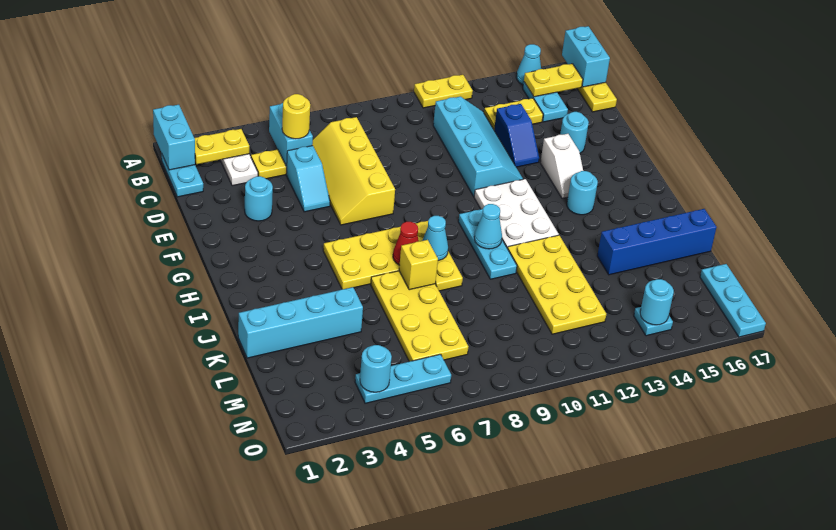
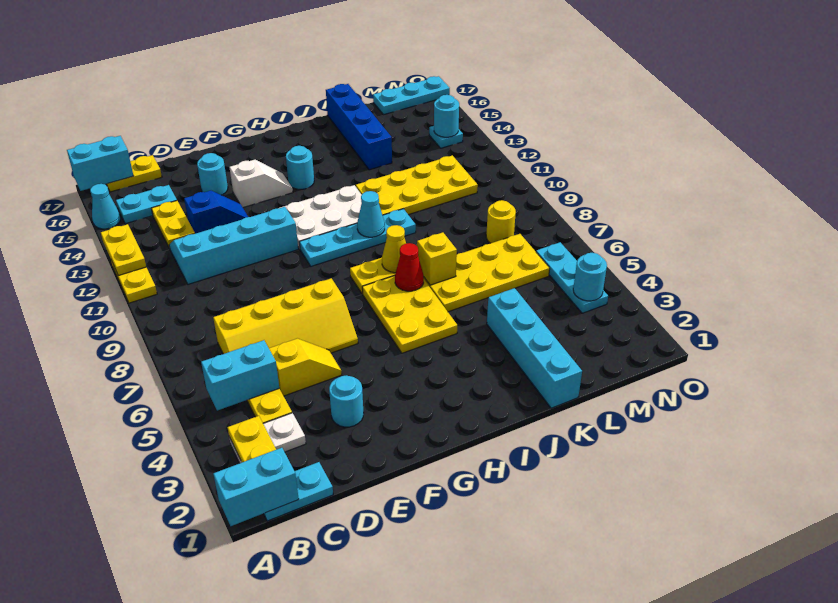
yellow 1x2 plate [524,64,583,97] -> yellow 1x2 plate moved to [101,224,146,276]
yellow 1x1 round brick [282,94,310,139] -> yellow 1x1 round brick moved to [486,200,516,243]
cyan 1x2 slope [286,146,330,212] -> yellow 1x2 slope [269,339,342,396]
cyan 1x3 plate [458,209,517,279] -> cyan 1x4 plate [299,209,416,266]
cyan 1x1 cone [422,216,448,261] -> yellow 1x1 cone [382,225,406,273]

